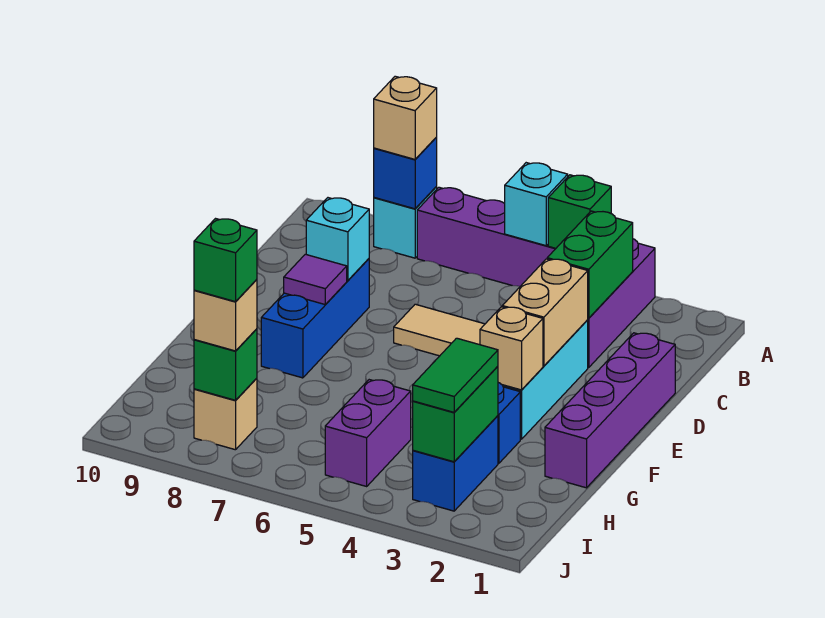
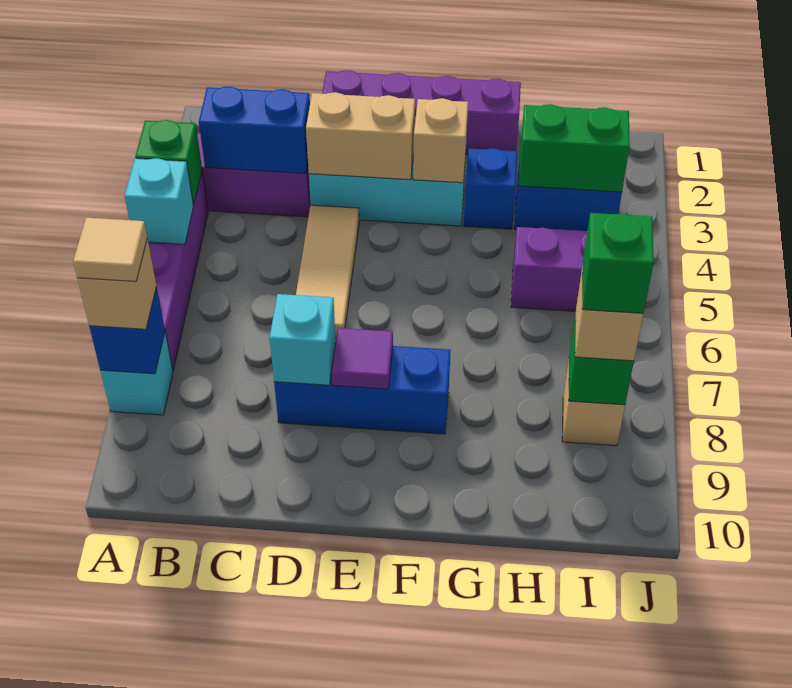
none -> tan 1x1 tile [73,218,147,282]
green 1x2 brick [547,211,633,318] -> blue 1x2 brick [199,86,310,174]
green 1x2 tile [413,338,498,412] -> none

